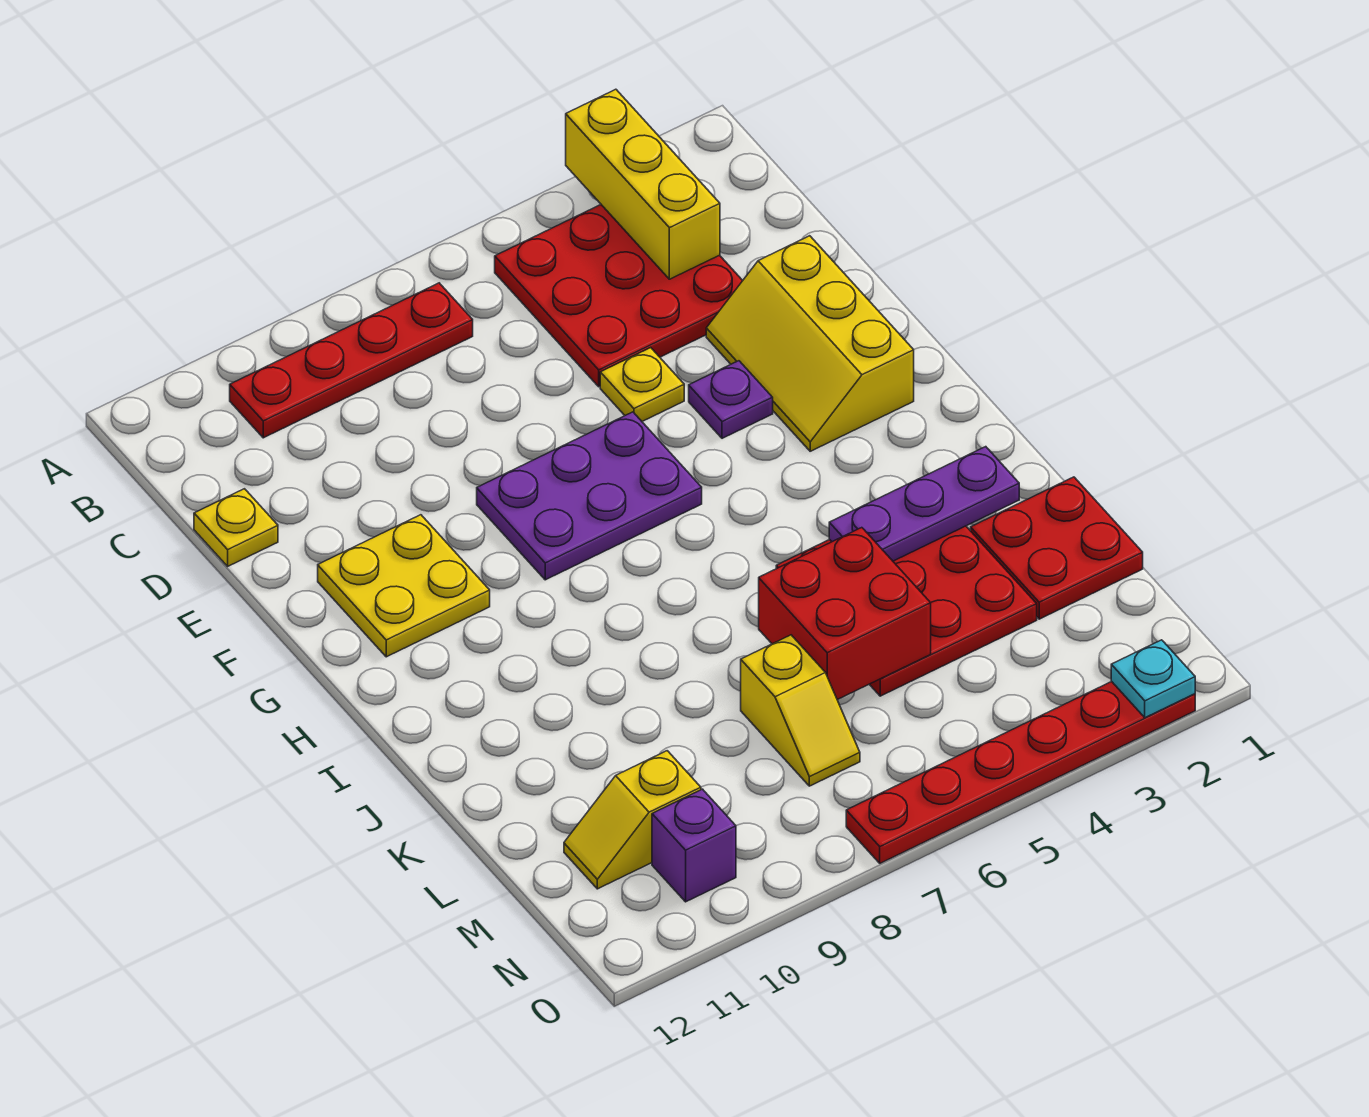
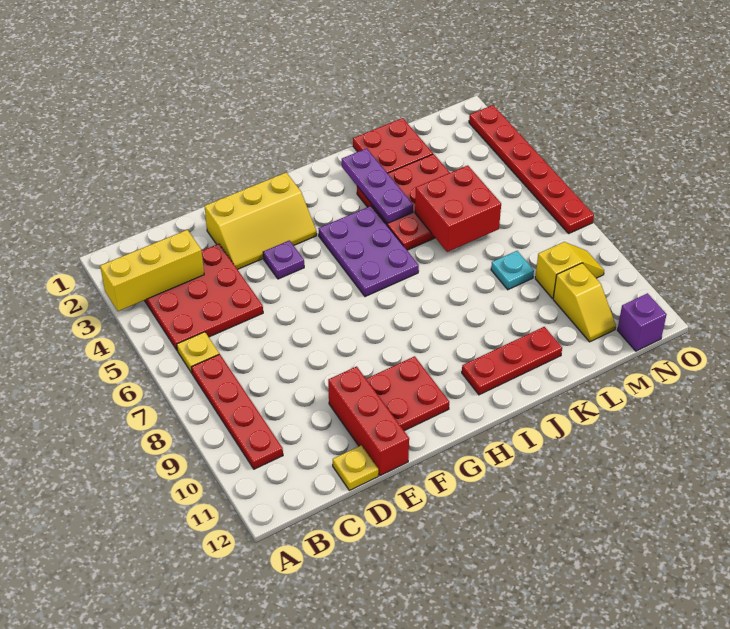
yellow 1x1 plate [600,348,684,421] -> yellow 1x1 plate moved to [177,332,219,373]
none -> red 1x3 brick [328,366,409,476]
purple 2x3 plate [477,412,702,580] -> purple 2x3 plate moved to [318,206,419,297]
yellow 2x2 plate [318,515,490,657] -> red 2x2 plate [366,356,449,431]
none -> red 1x3 plate [462,327,562,395]
yellow 1x2 slope [741,635,860,786] -> yellow 1x2 slope moved to [535,242,604,298]
purple 1x1 brick [652,789,736,902] -> purple 1x1 brick moved to [617,293,667,351]
cyan 1x1 plate [1111,640,1195,718] -> cyan 1x1 plate moved to [491,251,534,290]

